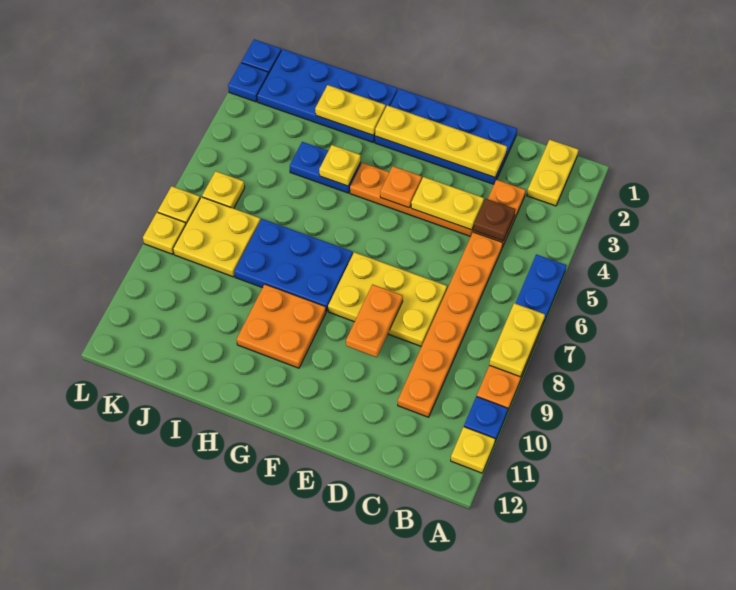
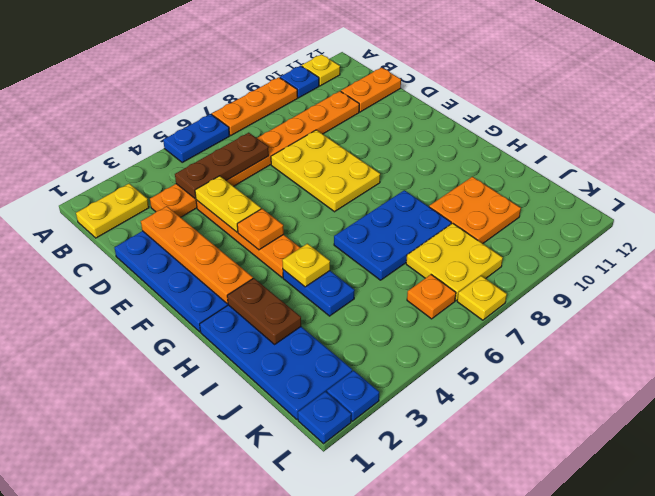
yellow 1x2 plate [489,303,545,377] -> none
brown 1x1 plate [474,199,515,241] -> brown 1x3 plate [175,133,269,199]
yellow 1x4 plate [375,105,507,177] -> orange 1x4 plate [141,206,253,304]
orange 1x2 plate [346,285,403,357] -> orange 1x2 plate moved to [341,68,401,112]
blue 2x3 plate [234,219,353,311] -> blue 2x3 plate turned to [334,190,451,280]
orange 2x2 plate [237,284,326,368] -> orange 2x2 plate moved to [429,177,521,244]
yellow 1x2 plate [315,85,386,135] -> brown 1x2 plate [227,278,301,344]
yellow 1x1 plate [202,171,245,208] -> orange 1x1 plate [407,275,456,319]
yellow 1x1 plate [143,212,186,254] -> none

